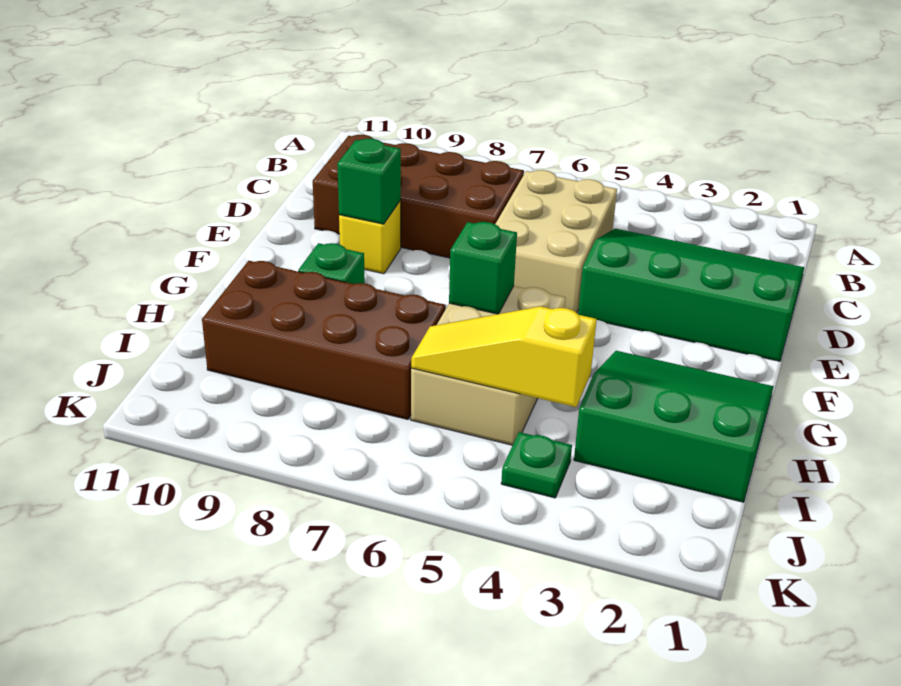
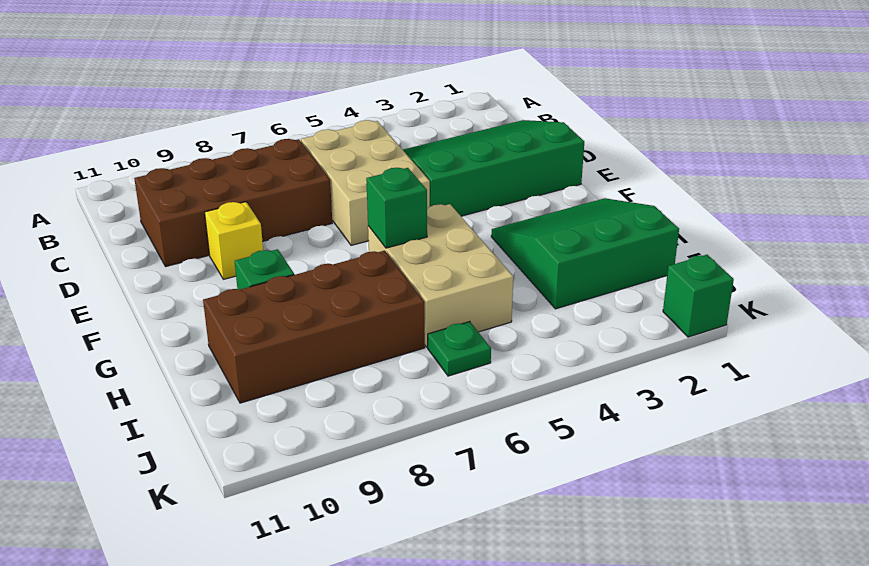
green 1x1 brick [337,139,401,224] -> green 1x1 brick moved to [663,255,734,337]
yellow 1x3 slope [411,306,597,407] -> none
green 1x1 plate [501,432,572,498] -> green 1x1 plate moved to [428,322,491,376]

